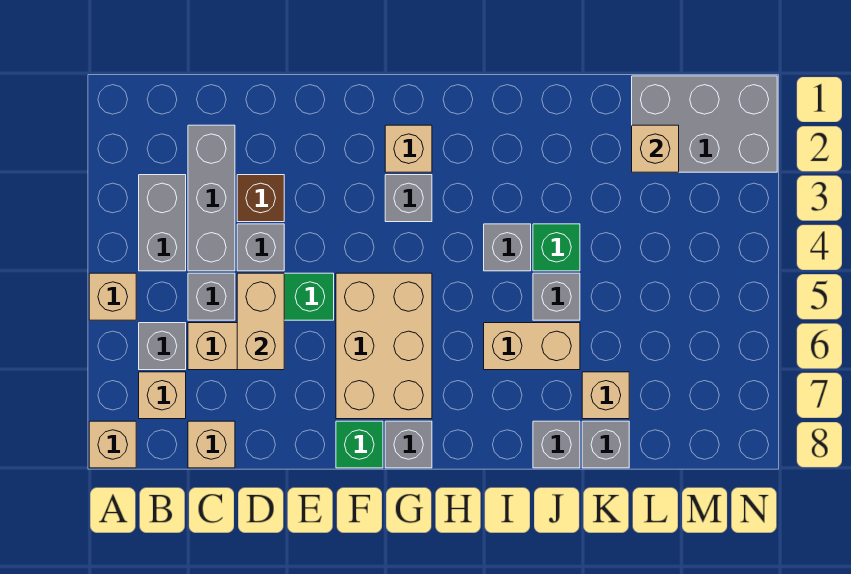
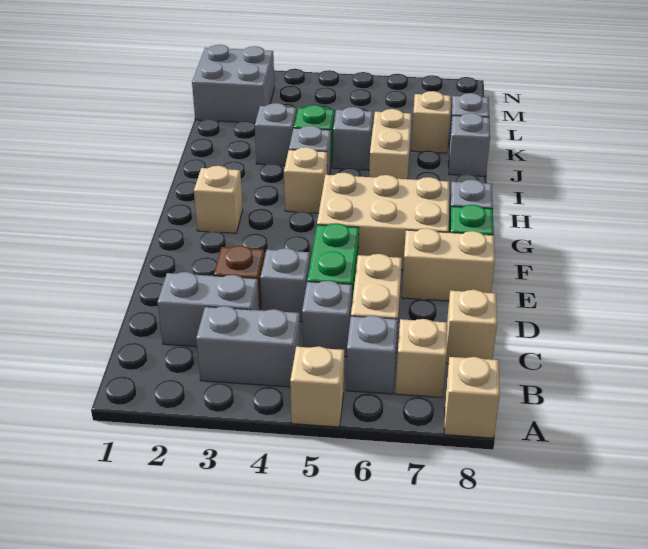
grey 1x3 brick [188,125,235,271] -> grey 1x2 brick [157,272,259,347]
tan 1x2 brick [237,273,284,370] -> tan 1x2 brick moved to [402,228,495,301]
grey 1x1 brick [385,175,432,222] -> grey 1x1 brick moved to [255,103,296,166]
grey 2x3 brick [632,76,777,172] -> grey 2x2 brick [192,45,274,123]
tan 1x1 brick [632,125,679,172] -> tan 1x1 brick moved to [284,147,327,213]

